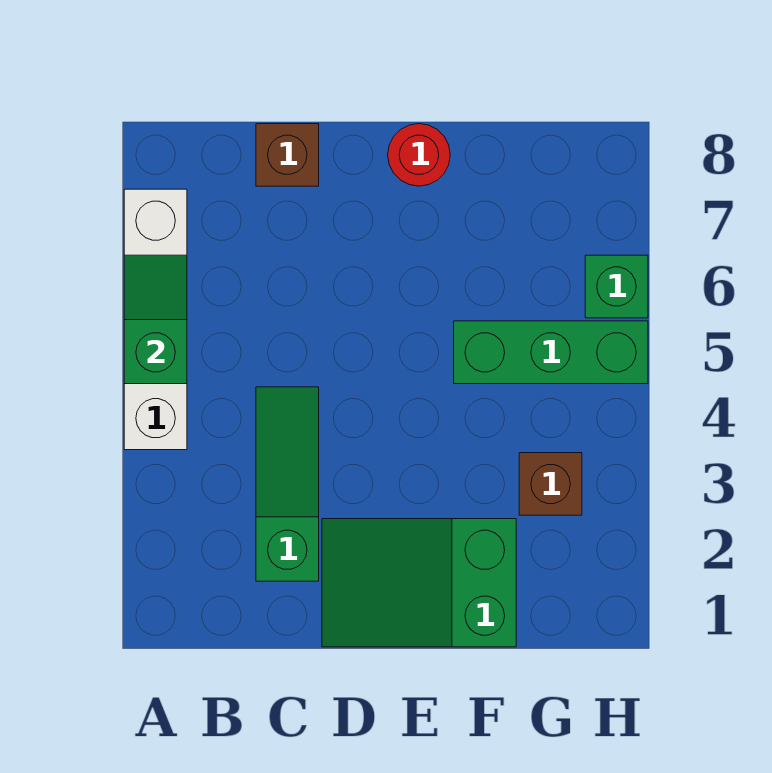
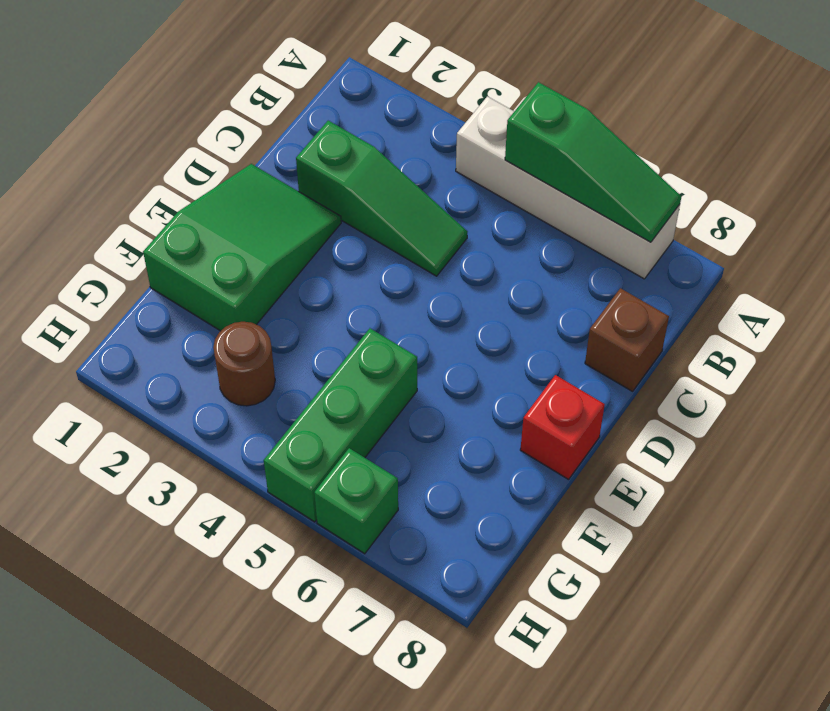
green 1x2 slope [124,255,187,384] -> green 1x3 slope [505,82,681,242]
red 1x1 round brick [388,124,450,186] -> red 1x1 brick [520,375,605,479]
brown 1x1 brick [519,453,582,515] -> brown 1x1 round brick [213,322,275,406]

